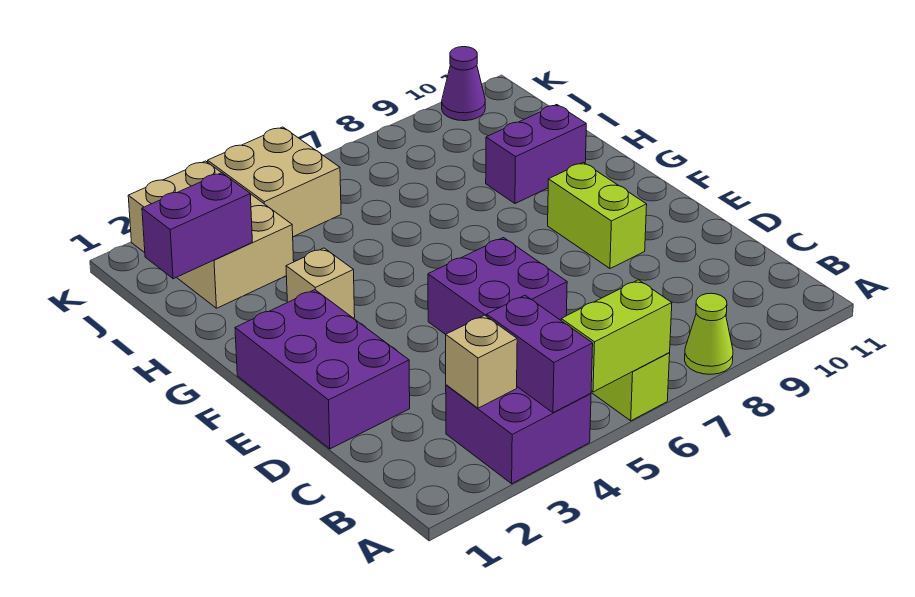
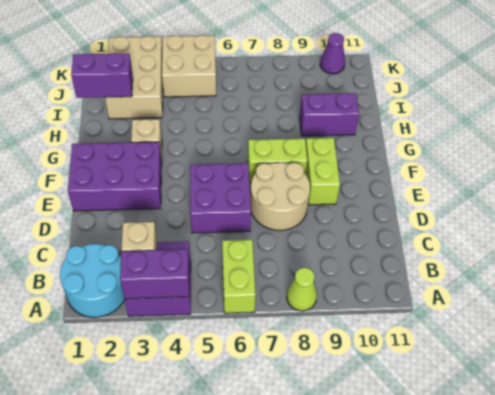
none -> cyan 2x2 round brick [60,244,124,317]
purple 1x2 brick [487,295,593,413] -> purple 1x2 brick turned to [120,249,189,299]
lime 1x2 brick [561,280,672,392] -> lime 1x2 brick moved to [248,139,307,182]
purple 2x3 brick [235,290,410,449] -> purple 2x3 brick turned to [68,142,162,211]
none -> tan 2x2 round brick [250,163,310,230]

